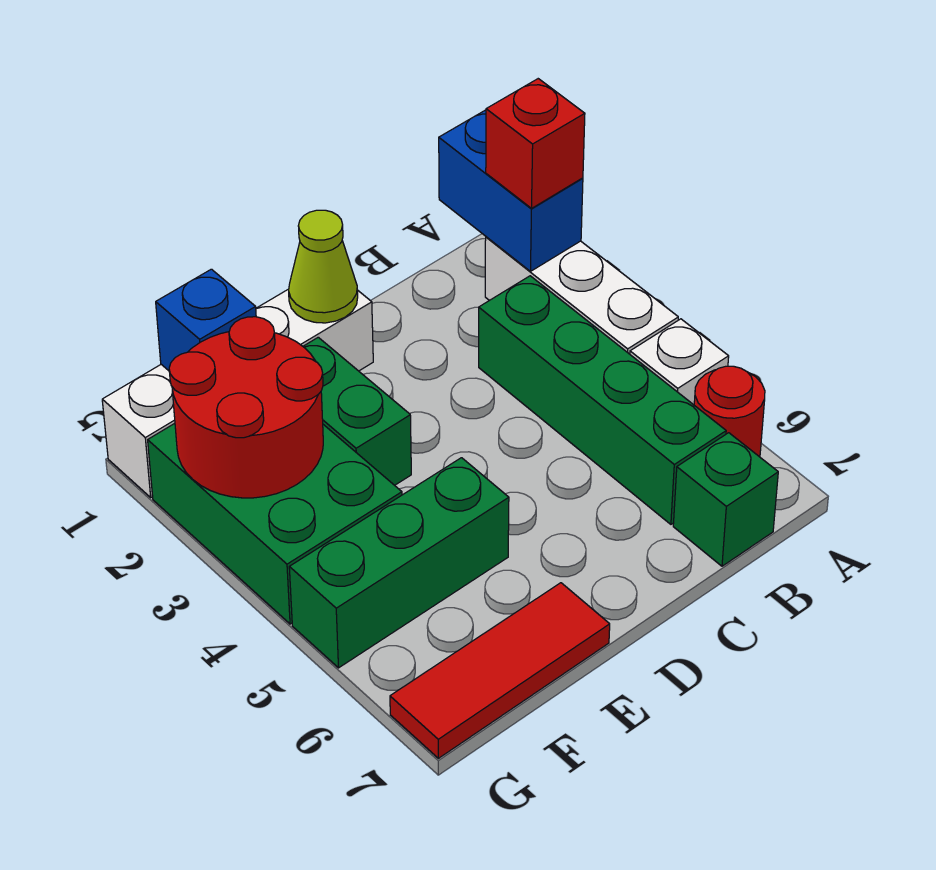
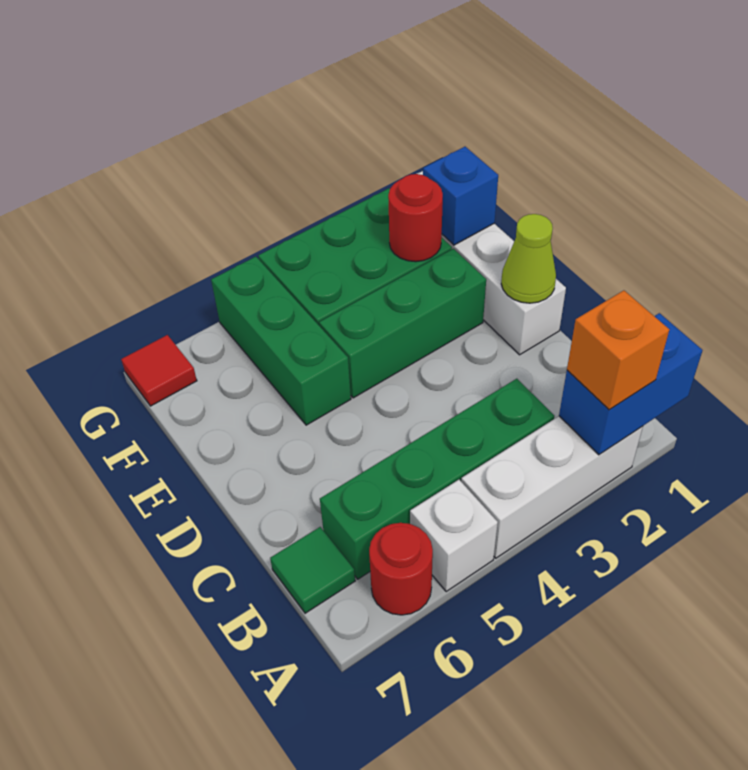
red 1x1 brick [486,79,585,208] -> orange 1x1 brick [567,290,669,410]
green 1x1 brick [673,433,778,566] -> green 1x1 tile [270,527,355,613]
green 1x2 brick [303,337,411,485] -> green 1x3 brick [319,249,486,398]
red 1x3 tile [390,583,610,758] -> red 1x1 tile [121,335,197,406]
red 2x2 round brick [169,317,323,498] -> red 1x1 round brick [388,174,443,262]

